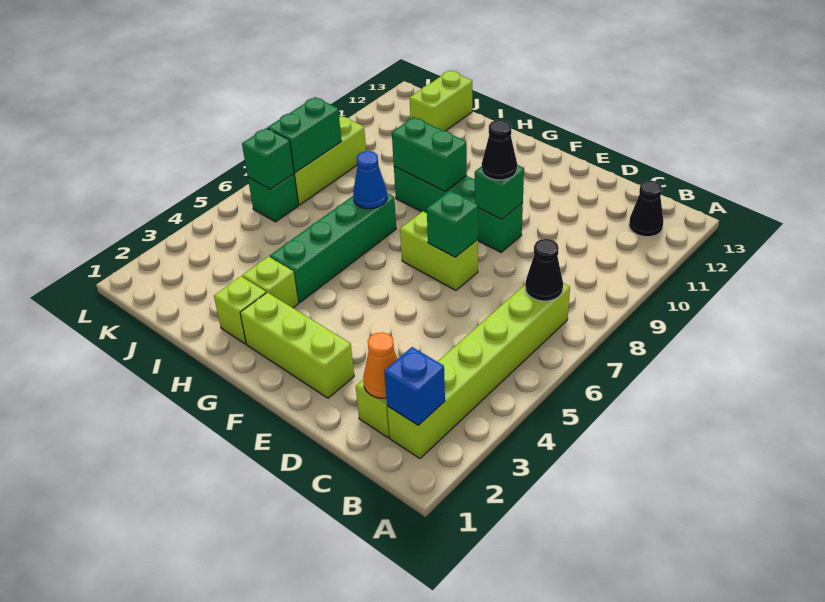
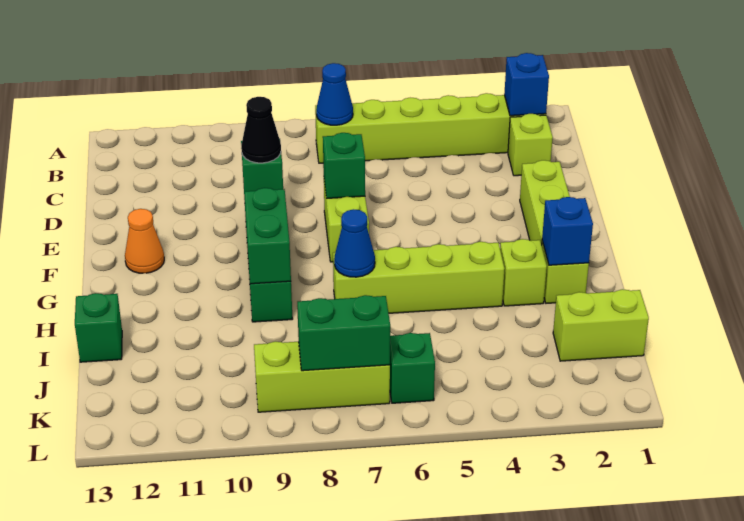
black 1x1 cone [525,239,563,301] -> blue 1x1 cone [316,63,353,125]
black 1x1 cone [629,181,663,237] -> none
orange 1x1 cone [363,333,397,398] -> orange 1x1 cone moved to [125,209,164,273]
none -> blue 1x1 brick [542,197,593,265]
green 1x4 brick [270,193,396,303] -> lime 1x4 brick [333,242,505,313]
lime 1x2 brick [410,71,472,131] -> lime 1x2 brick moved to [553,289,649,361]
green 1x1 brick [242,128,294,189] -> green 1x1 brick moved to [75,293,122,362]

